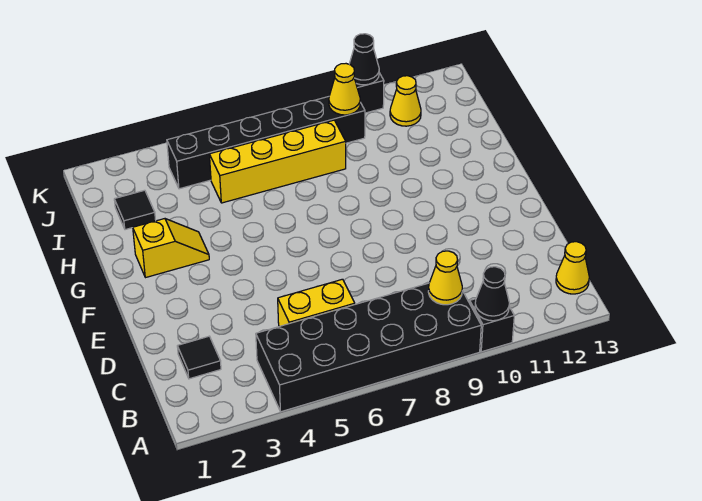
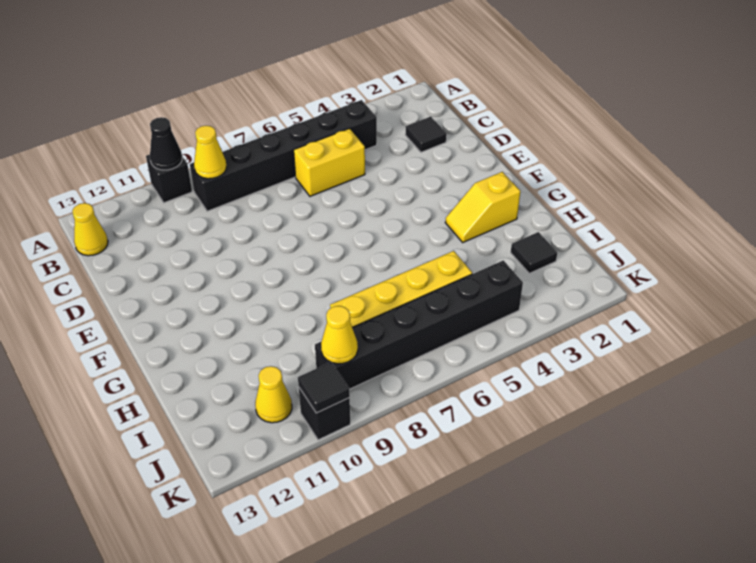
black 2x6 brick [256,283,481,412] -> black 1x6 brick [190,100,377,211]
black 1x1 cone [349,34,379,85] -> black 1x1 tile [298,362,350,413]

